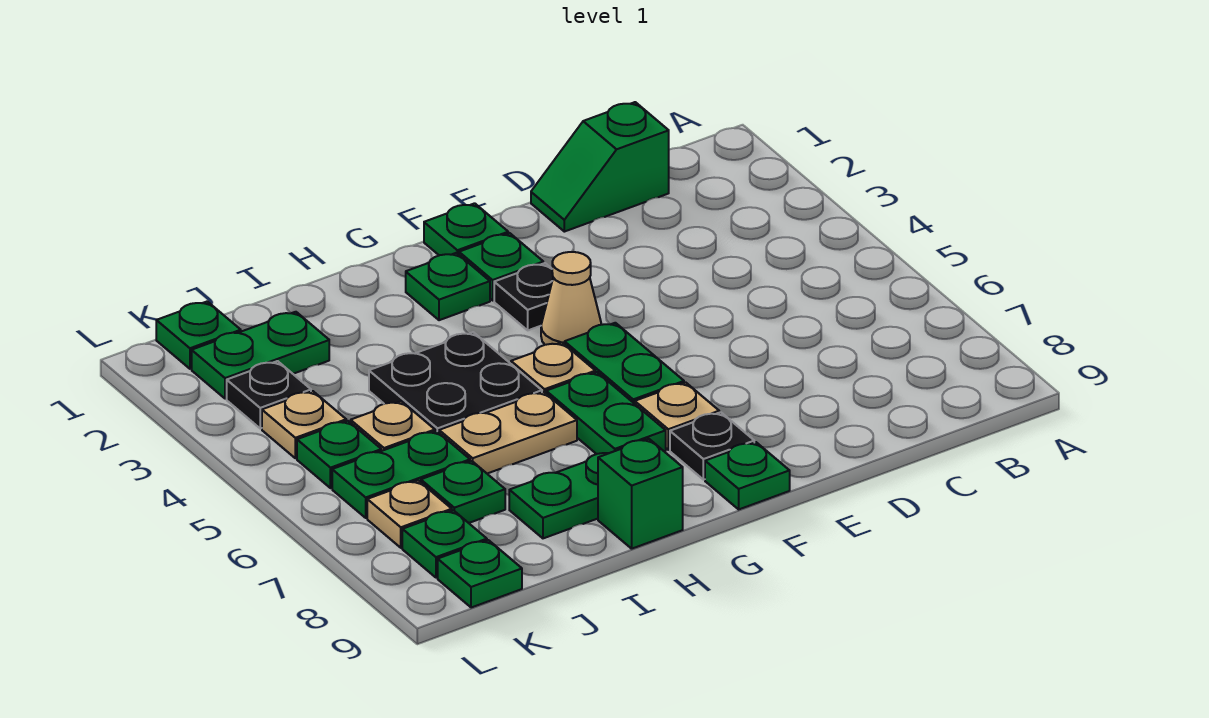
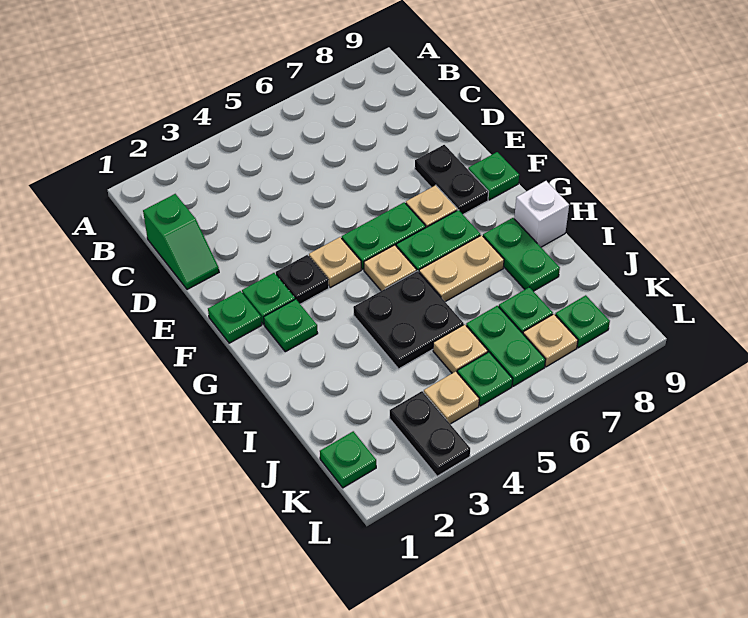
tan 1x1 cone [541,252,601,345] -> tan 1x1 plate [309,237,361,287]
black 1x1 plate [670,412,754,480] -> black 1x2 plate [415,145,488,214]
tan 1x2 plate [439,392,577,474] -> tan 1x2 plate turned to [419,235,504,302]
green 1x1 brick [598,439,683,549] -> white 1x1 brick [514,181,569,247]
green 1x2 plate [192,312,329,399] -> none
black 1x1 plate [227,361,311,428] -> black 1x2 plate [390,391,470,476]
green 1x1 plate [438,540,522,608] -> none

